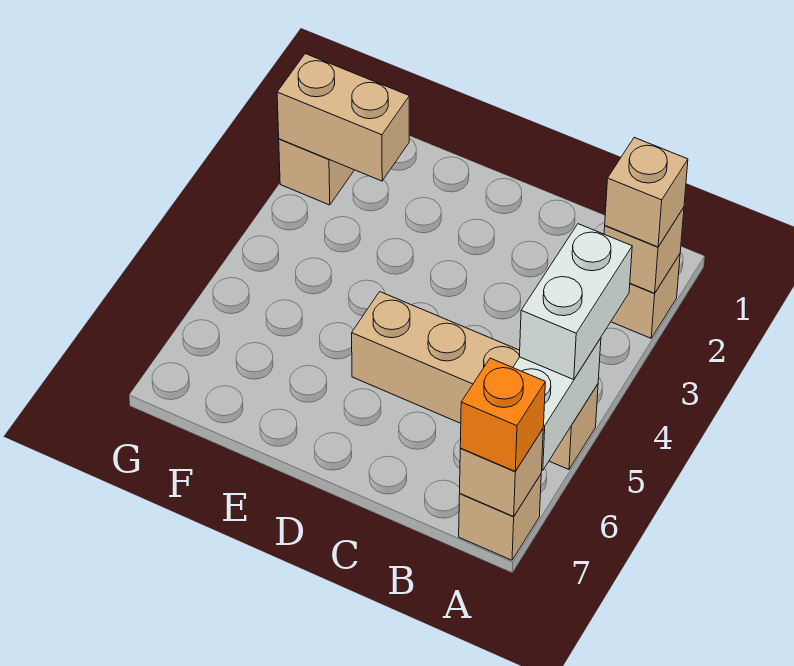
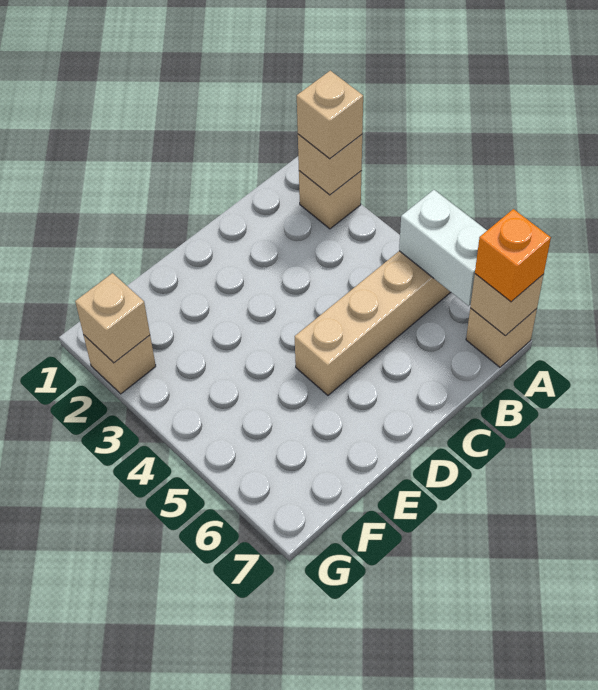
white 1x2 brick [519,224,632,380] -> none
tan 1x2 brick [277,54,409,181] -> tan 1x1 brick [75,273,150,363]

